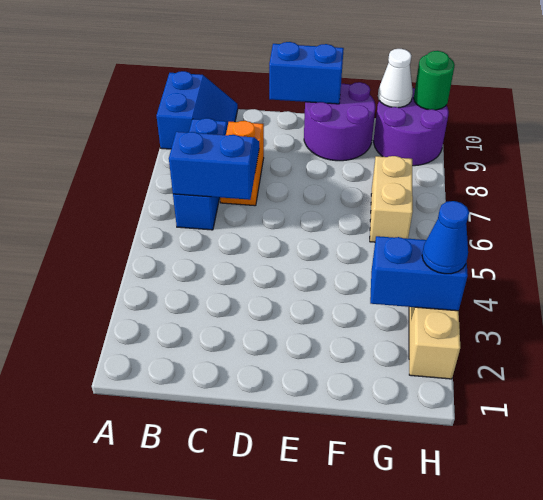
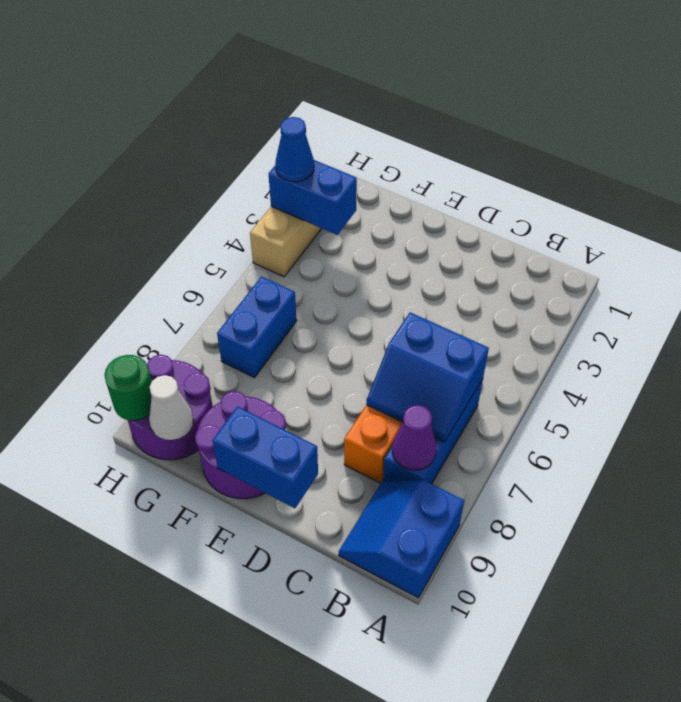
none -> purple 1x1 cone [392,405,436,470]
tan 1x2 brick [370,156,413,242] -> blue 1x2 brick [217,277,297,378]

